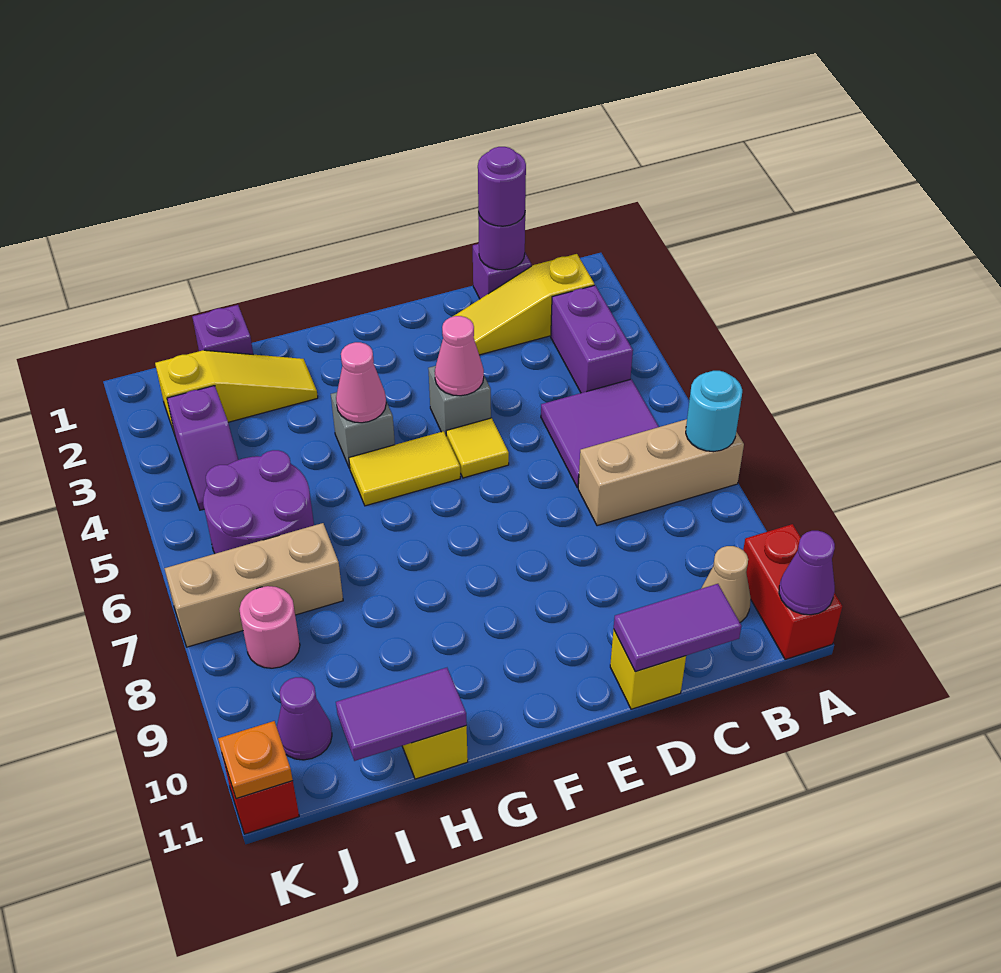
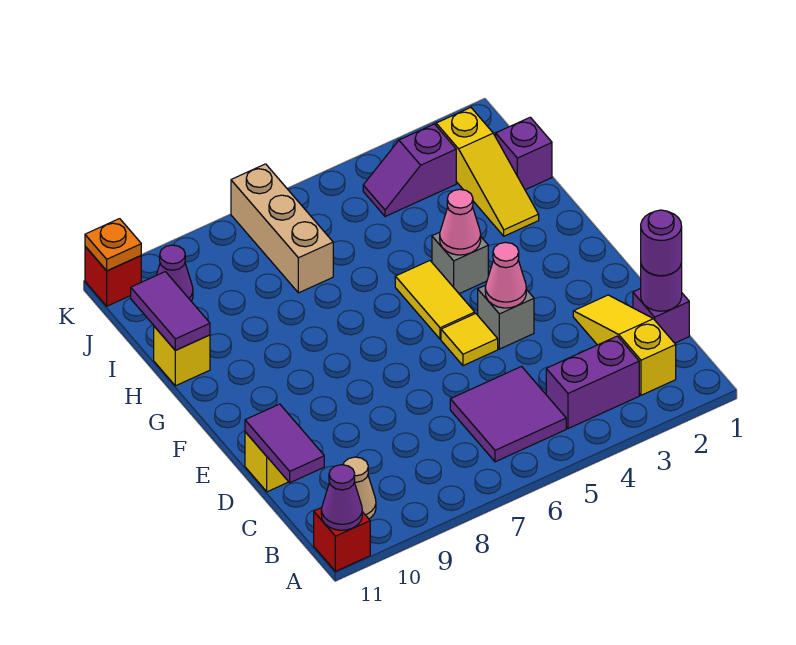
tan 1x3 brick [578,419,744,526] -> none
cyan 1x1 round brick [686,371,742,452] -> none
red 1x2 brick [743,524,842,660] -> red 1x1 brick [314,508,370,571]
purple 2x2 round brick [203,450,314,554] -> none
pink 1x1 round brick [239,586,300,668] -> none

